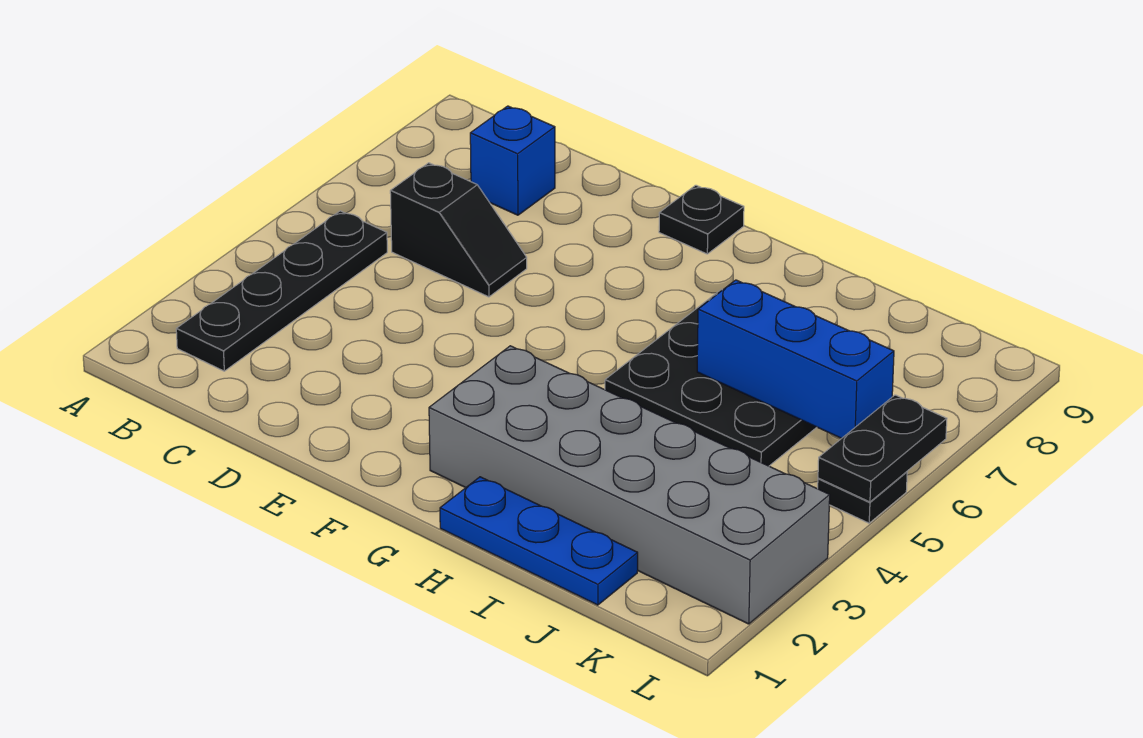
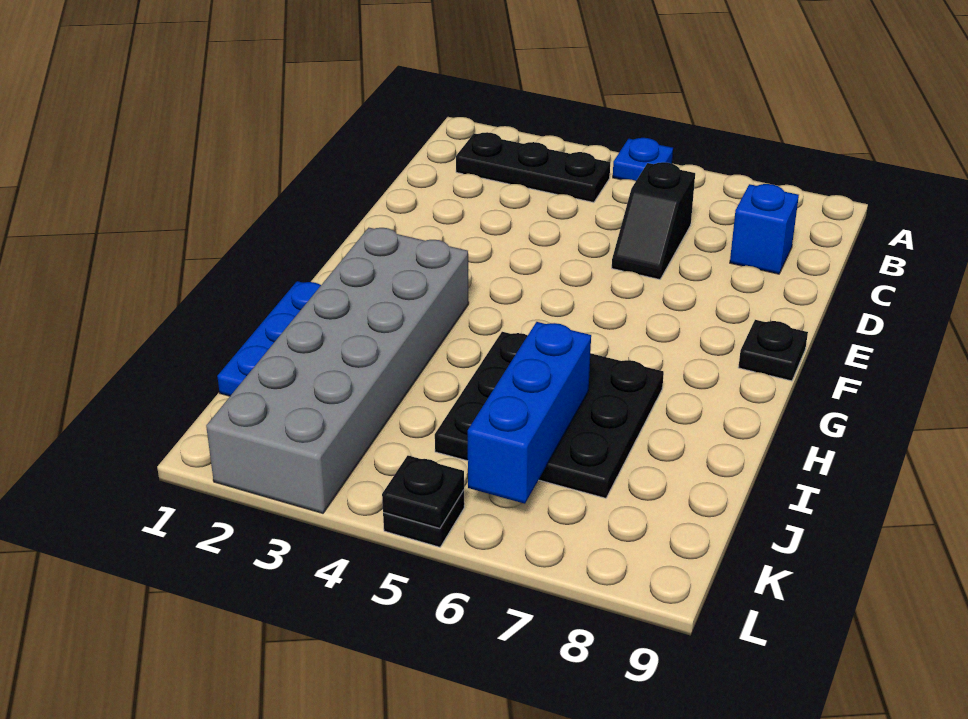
none -> blue 1x1 plate [613,138,673,181]
black 1x4 plate [176,211,387,371] -> black 1x3 plate [456,132,610,203]
black 1x2 plate [818,395,947,502] -> black 1x1 plate [382,456,464,528]

